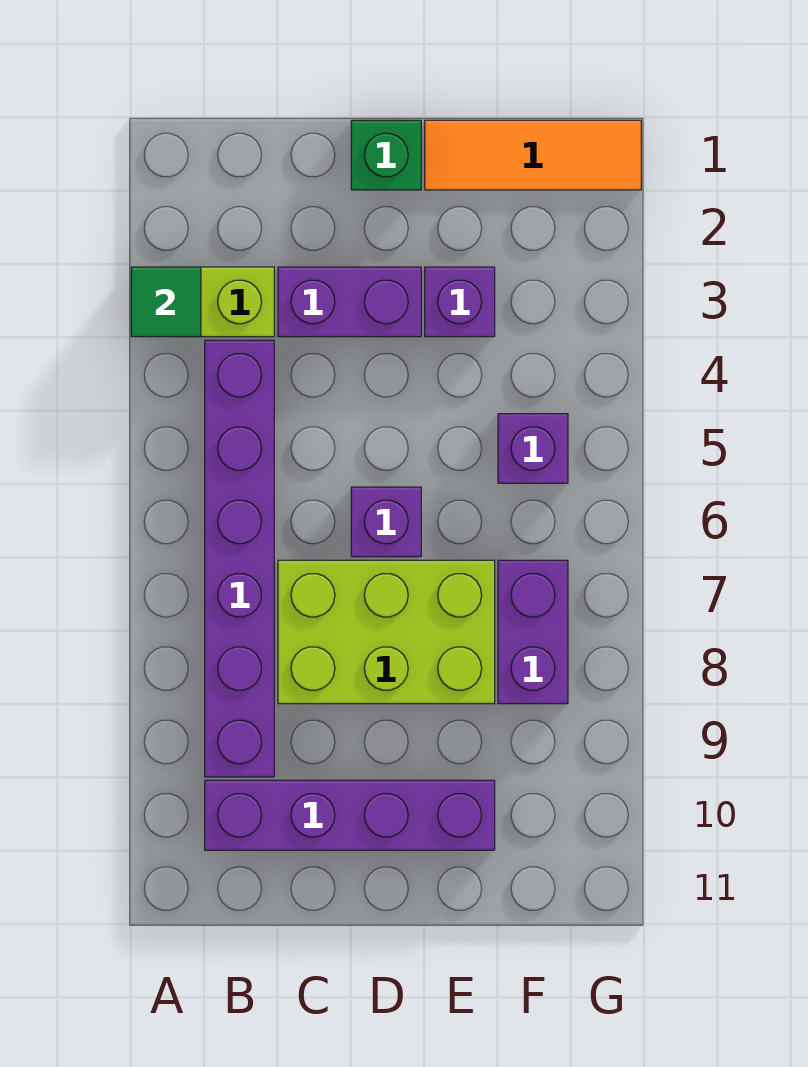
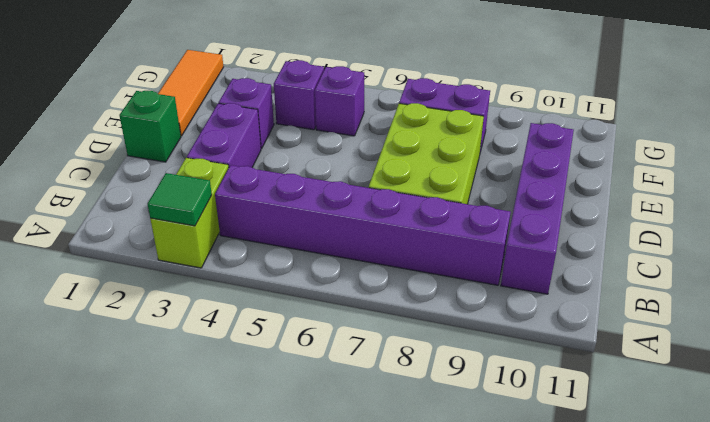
purple 1x1 brick [351,487,421,557] -> purple 1x1 brick moved to [274,60,324,130]

